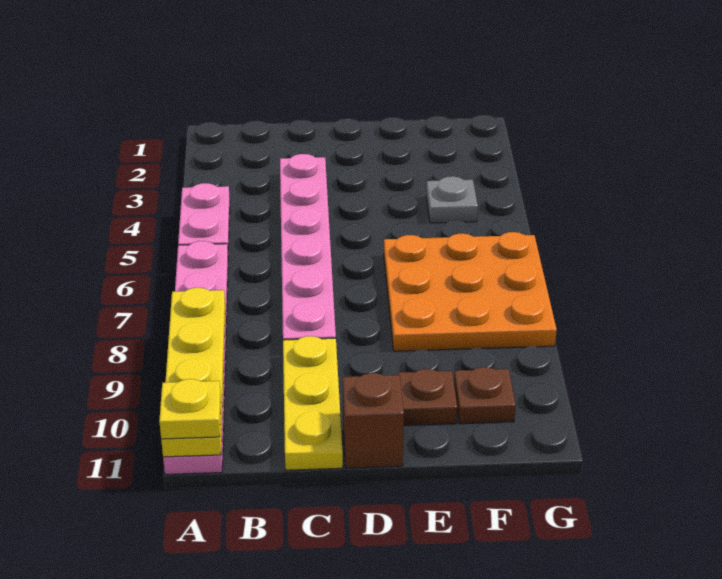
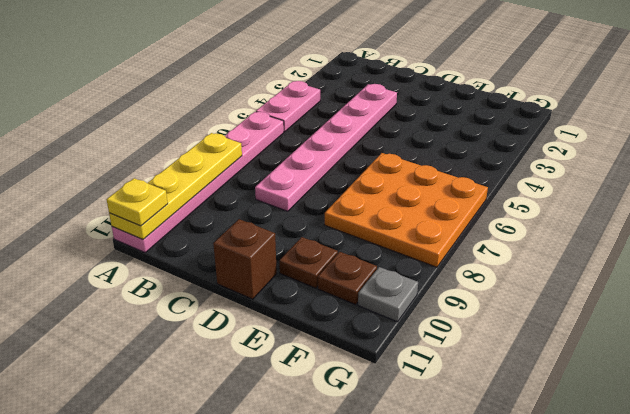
yellow 1x3 plate [283,336,343,470] -> none
grey 1x1 plate [426,176,478,223] -> grey 1x1 plate moved to [358,267,418,322]

